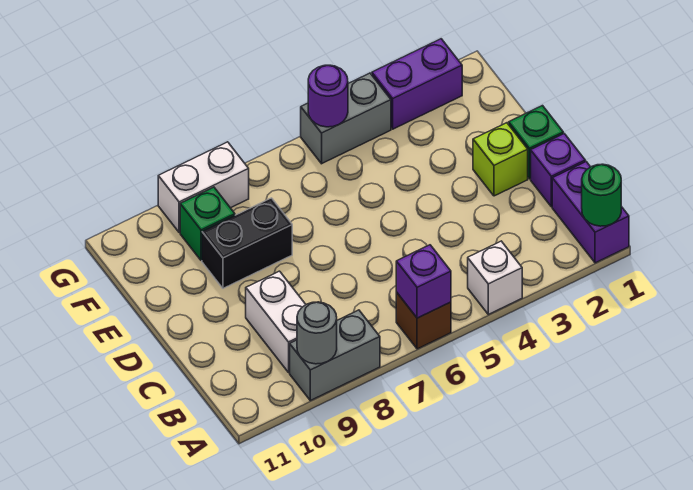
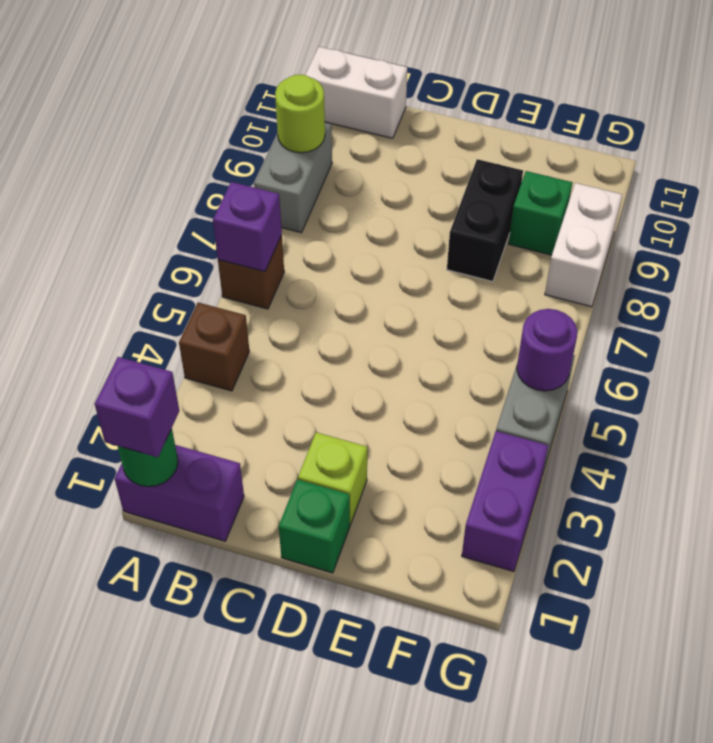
white 1x1 brick [468,241,522,314] -> brown 1x1 brick [179,302,249,391]
grey 1x1 round brick [297,302,337,364] -> lime 1x1 round brick [275,75,325,153]
white 1x2 brick [246,271,306,372] -> white 1x2 brick moved to [305,47,407,138]
purple 1x1 brick [531,134,585,207] -> purple 1x1 brick moved to [95,357,179,457]

